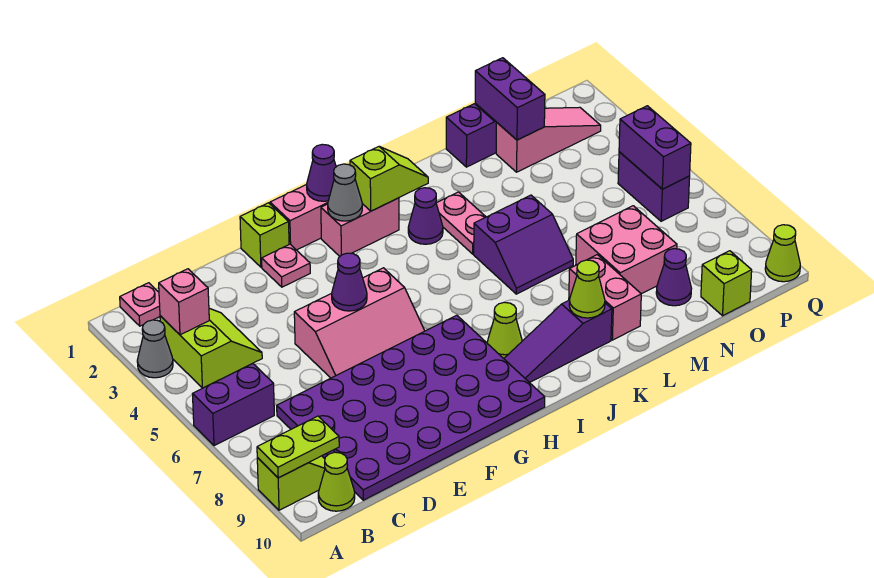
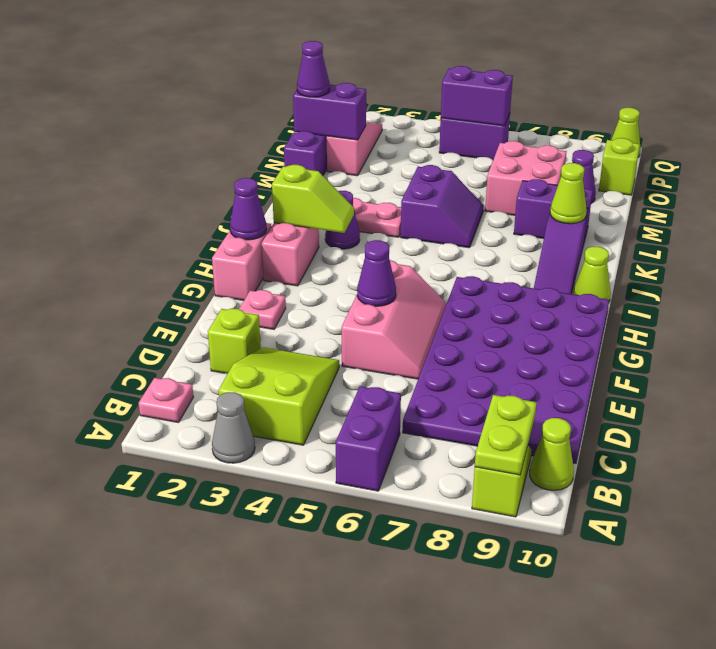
lime 2x2 slope [160,308,262,388] -> lime 2x3 slope [219,347,339,445]
pink 1x1 brick [159,269,209,335] -> none
lime 1x1 brick [240,203,289,267] -> lime 1x1 brick moved to [208,309,261,374]
grey 1x1 cone [328,164,362,221] -> none
lime 1x2 slope [350,147,428,211] -> lime 1x2 slope turned to [272,165,354,233]
lime 1x1 cone [487,302,522,358] -> lime 1x1 cone moved to [573,247,611,301]
pink 1x2 brick [569,255,641,340] -> purple 1x2 brick [514,179,593,241]
none -> purple 1x1 cone [297,41,330,97]

